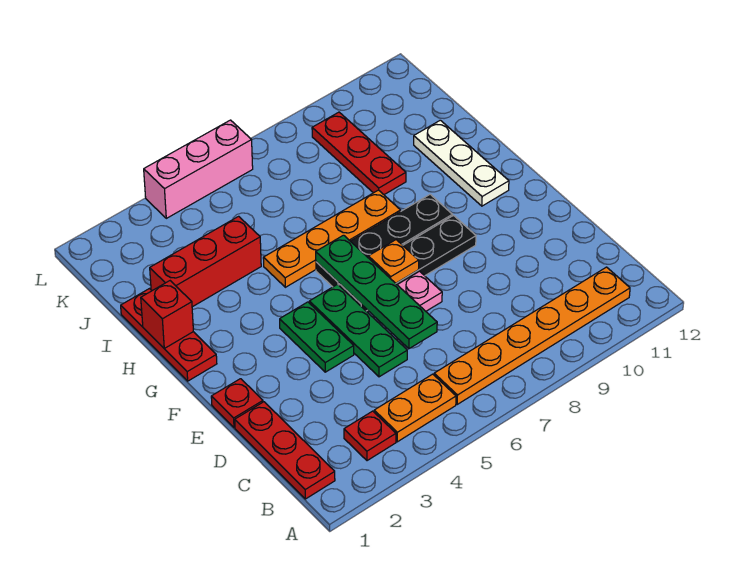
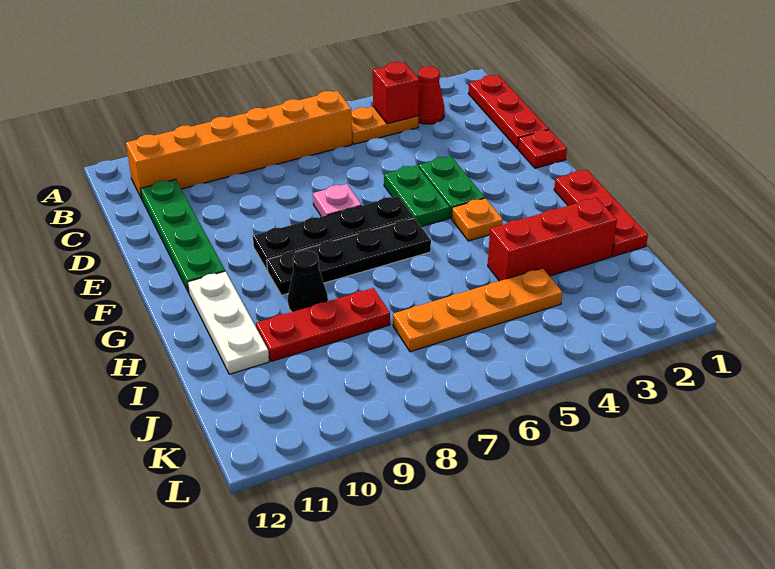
red 1x1 plate [344,411,396,461] -> red 1x1 cone [418,66,445,124]
orange 1x6 plate [434,267,630,404] -> orange 1x6 brick [126,91,352,199]
green 1x3 plate [309,284,407,377] -> green 1x2 plate [384,165,450,227]
green 1x4 plate [316,235,437,349] -> green 1x4 plate moved to [140,179,225,293]
orange 1x1 plate [368,240,419,283] -> orange 1x1 plate moved to [452,198,503,241]
red 1x1 brick [141,281,193,349] -> red 1x1 brick moved to [373,62,419,124]
orange 1x4 plate [263,190,401,287] -> orange 1x4 plate moved to [393,268,562,352]
none -> black 1x1 cone [288,250,328,312]
red 1x3 plate [312,112,406,195] -> red 1x3 plate turned to [256,288,390,361]
pink 1x3 brick [144,120,253,218] -> none

